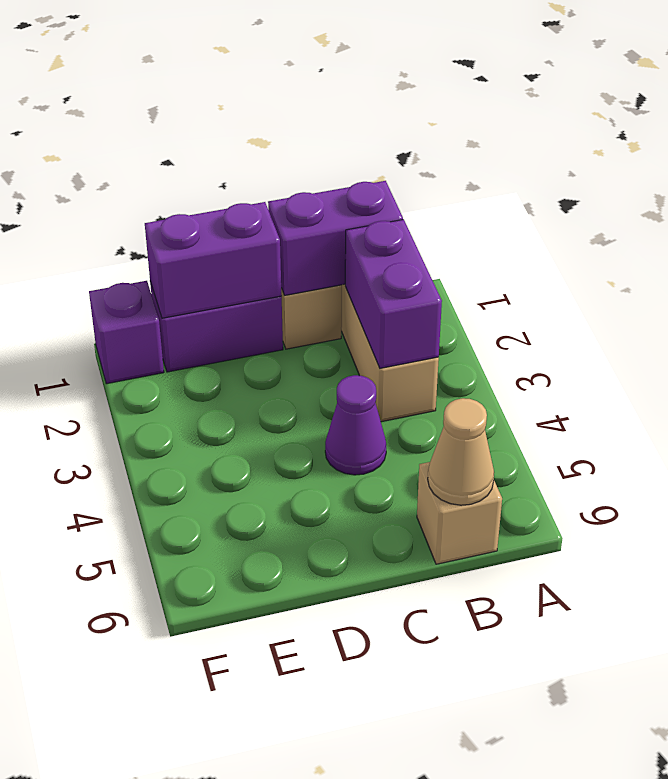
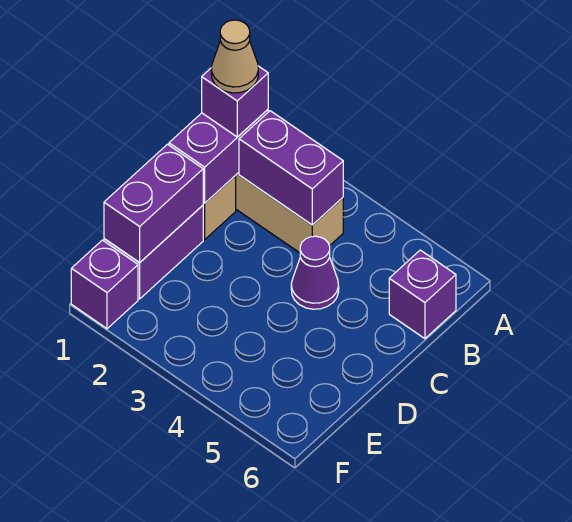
none -> purple 1x1 brick [202,66,268,137]
tan 1x1 brick [417,462,502,564] -> purple 1x1 brick [389,250,456,339]
tan 1x1 cone [428,398,494,505] -> tan 1x1 cone moved to [211,20,258,93]

